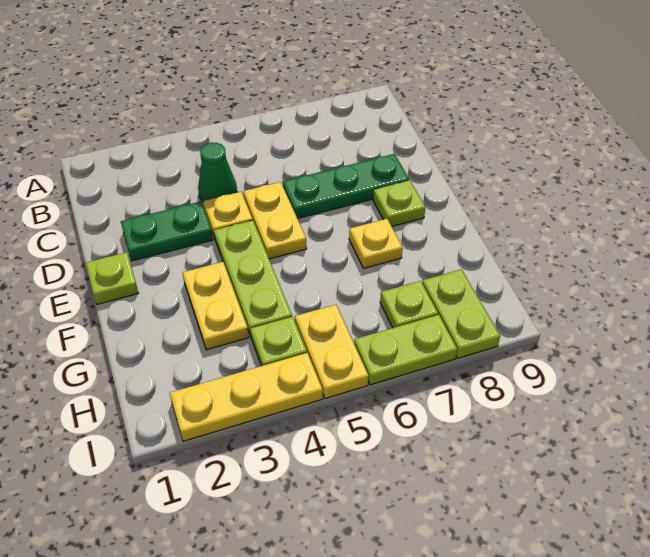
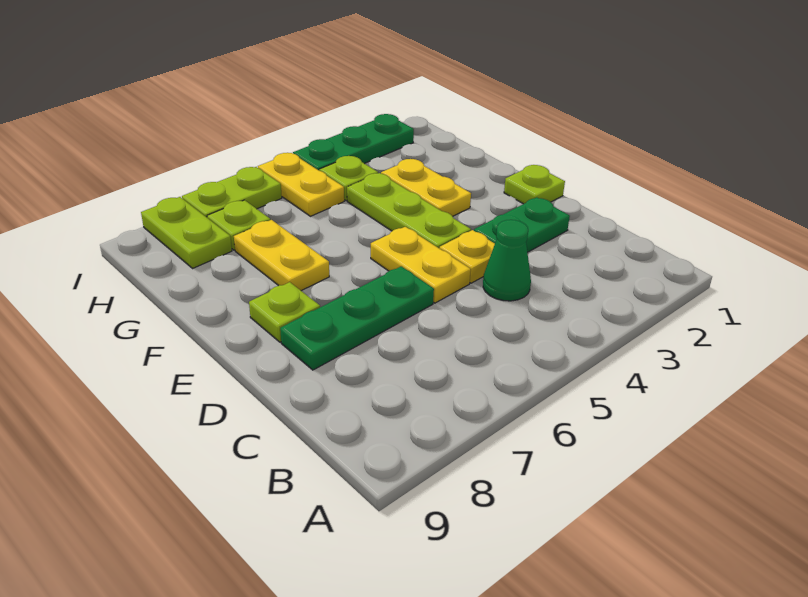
yellow 1x1 plate [349,219,403,268] -> yellow 1x2 plate [234,220,329,291]
yellow 1x3 plate [170,353,323,441] -> green 1x3 plate [293,114,414,170]

